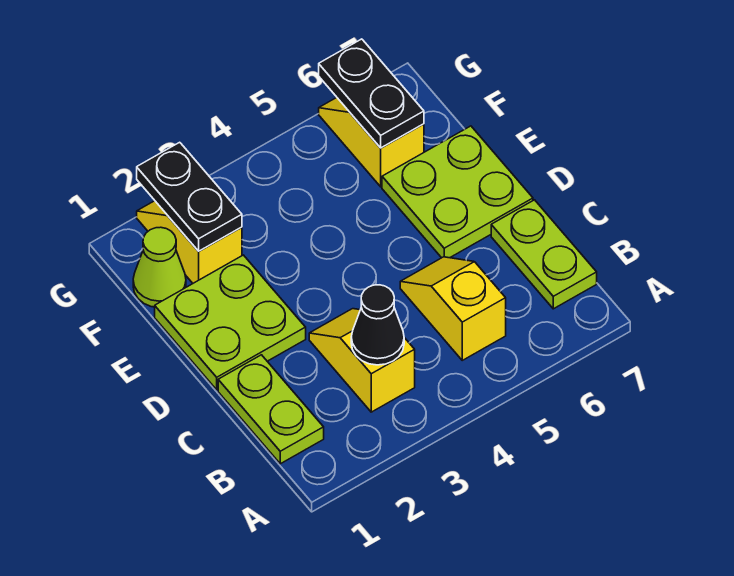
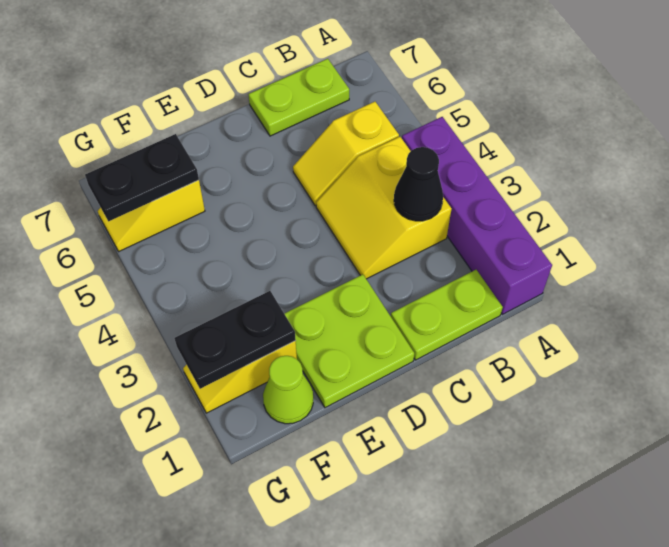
none -> purple 1x4 brick [402,117,552,314]
yellow 1x2 slope [309,309,415,412] -> yellow 2x2 slope [316,137,451,279]
lime 2x2 plate [382,126,533,258] -> none

